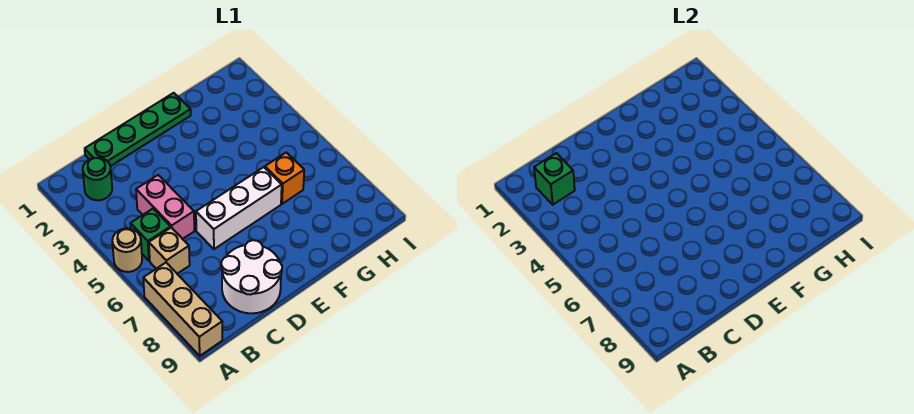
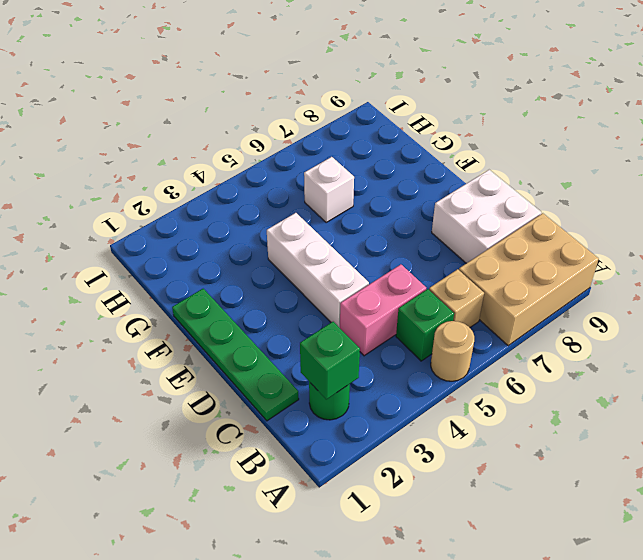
tan 1x3 brick [143,263,222,356] -> tan 2x3 brick [459,213,599,346]
white 2x2 round brick [221,240,282,313] -> white 2x2 brick [432,170,541,263]
white 1x3 brick [196,167,282,249] -> white 1x3 brick moved to [267,213,369,328]
orange 1x1 brick [265,152,304,204] -> white 1x1 brick [304,157,354,222]

